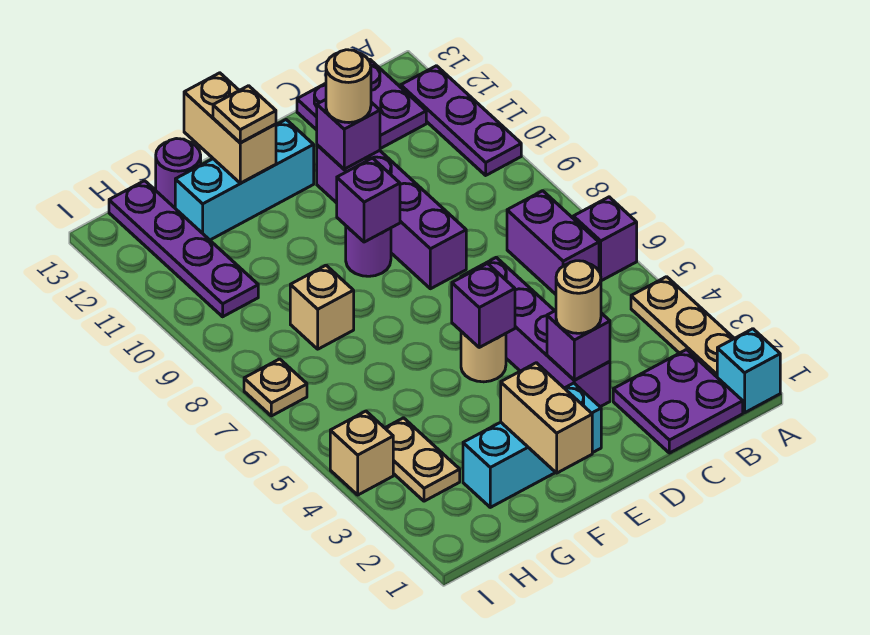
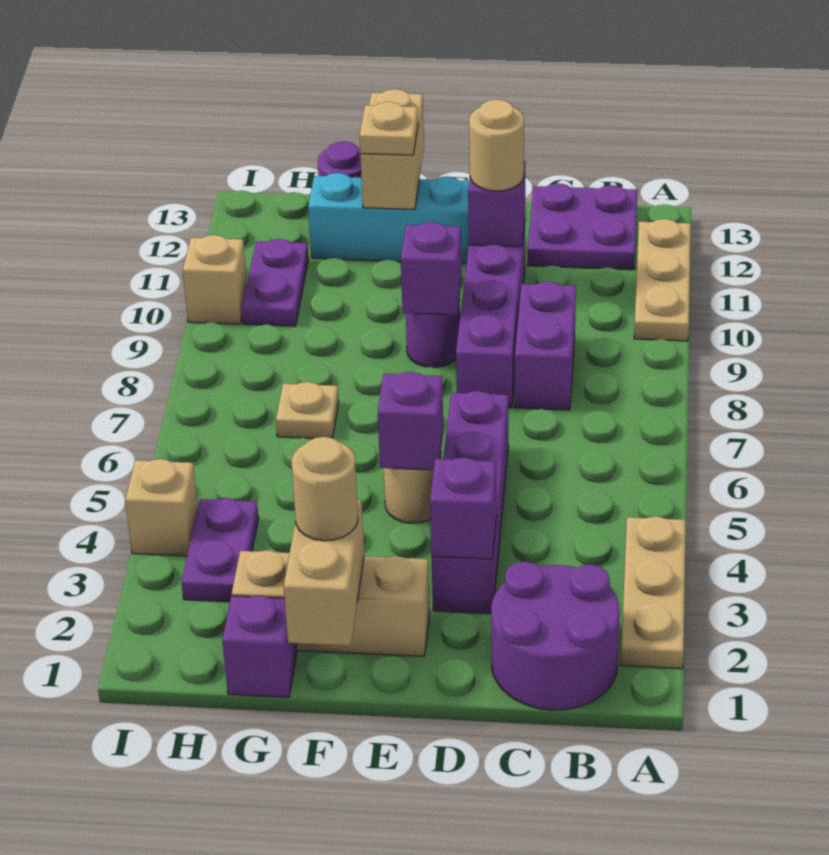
cyan 1x1 brick [717,329,780,413] -> none
purple 1x1 brick [573,197,637,281] -> purple 1x1 brick moved to [222,596,297,697]
purple 1x3 plate [401,66,521,175] -> tan 1x3 plate [634,219,691,341]
purple 2x2 plate [613,350,743,453] -> purple 2x2 round brick [491,562,620,710]
purple 1x2 brick [507,191,599,294] -> purple 1x2 brick moved to [515,281,576,410]
tan 1x1 round brick [556,261,601,333] -> tan 1x1 round brick moved to [291,437,358,541]
cyan 1x3 brick [463,383,601,507] -> tan 1x3 brick [232,550,430,656]
tan 1x1 brick [290,265,354,349] -> tan 1x1 brick moved to [183,235,247,324]
tan 1x2 plate [385,418,460,501] -> purple 1x2 plate [182,498,259,602]
purple 1x4 plate [109,181,258,317] -> purple 1x2 plate [242,239,308,326]
tan 1x1 plate [244,359,307,416] -> tan 1x1 plate moved to [276,382,339,438]

